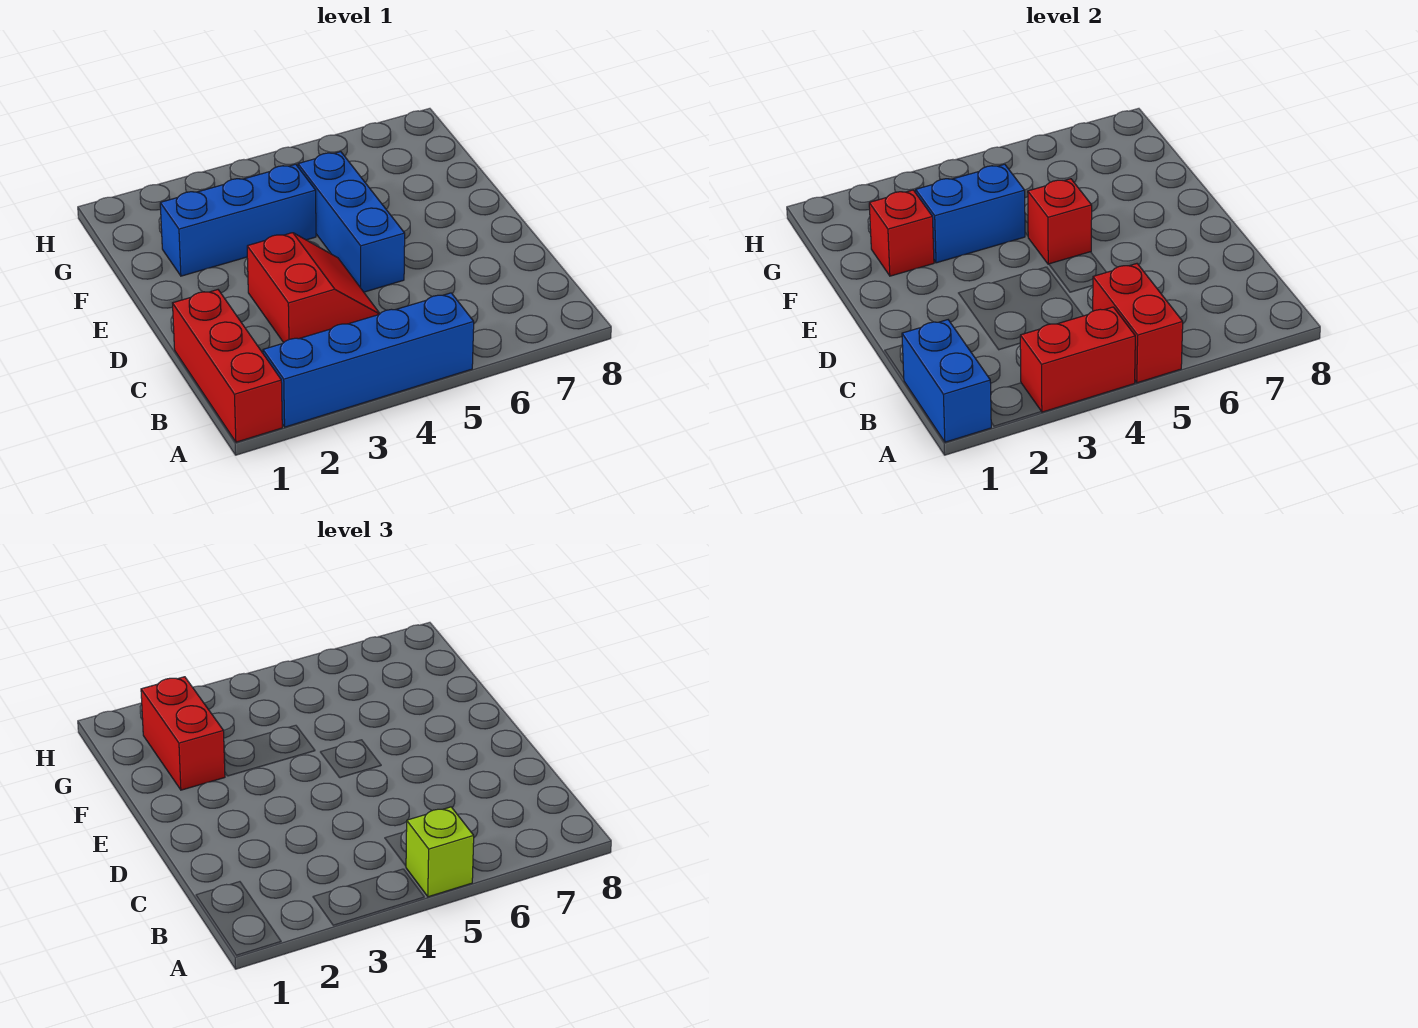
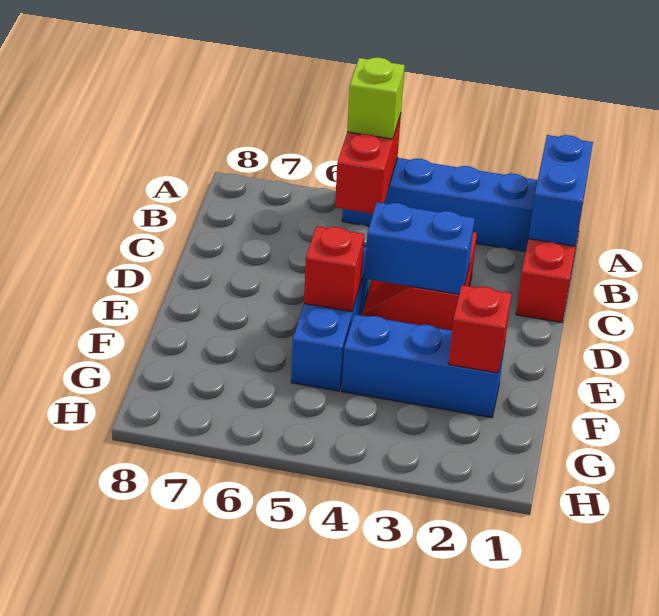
red 1x2 brick [1020,307,1135,412] -> none
red 1x2 brick [141,677,225,790] -> none
blue 1x2 brick [916,164,1025,263] -> blue 1x2 brick moved to [364,202,475,294]

